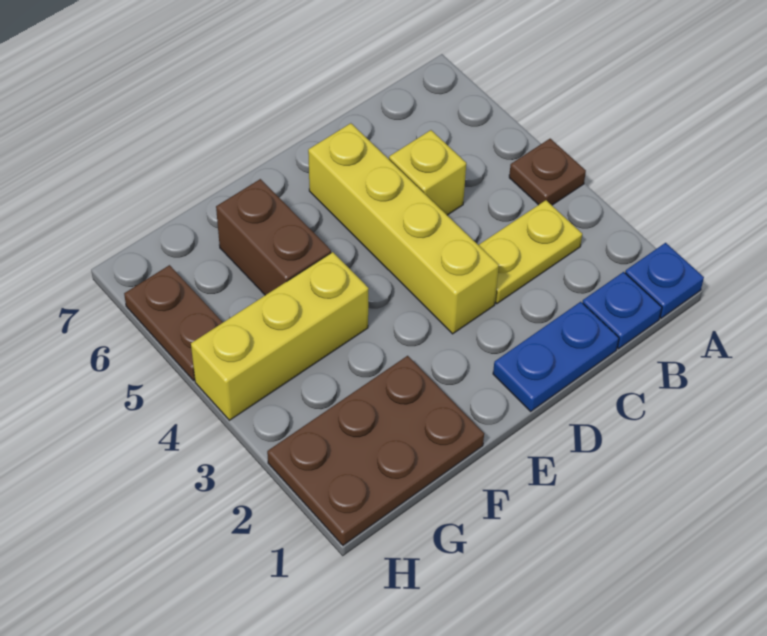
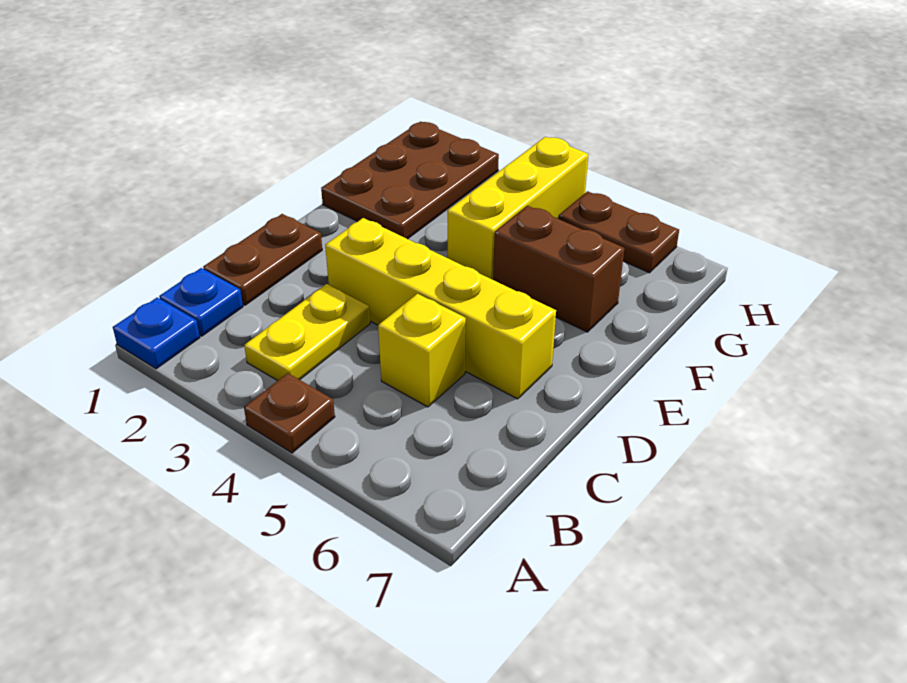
blue 1x2 plate [493,302,619,411] -> brown 1x2 plate [203,214,322,305]

